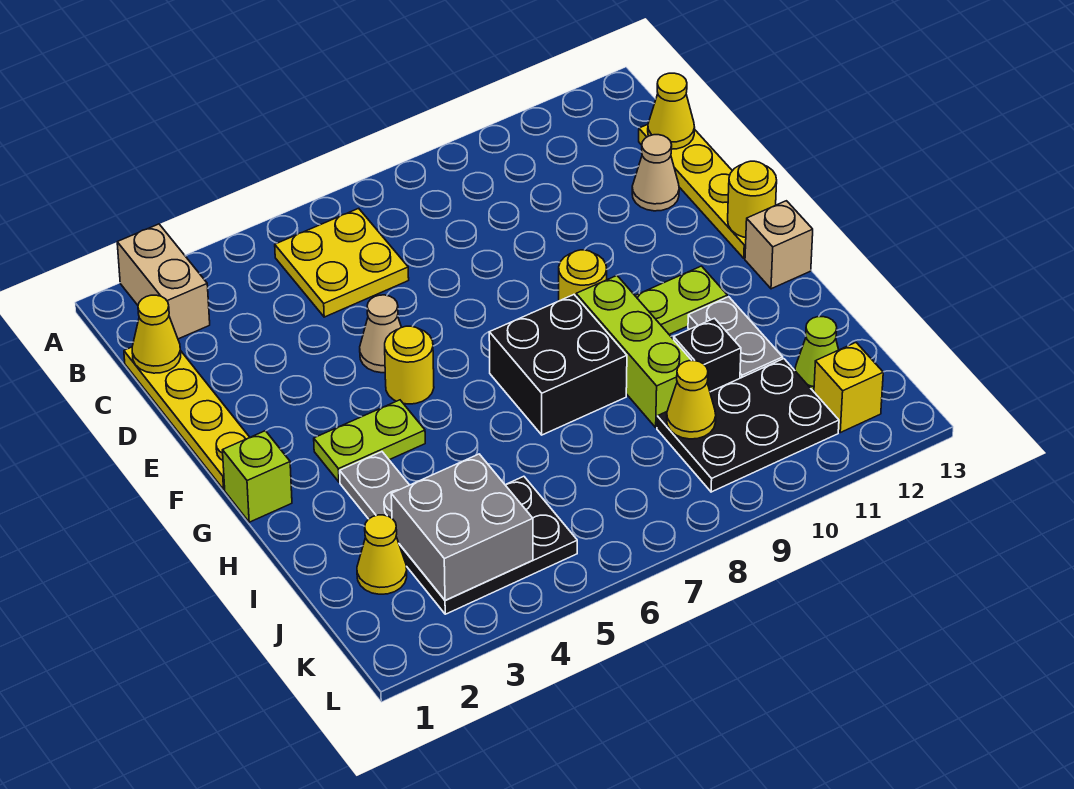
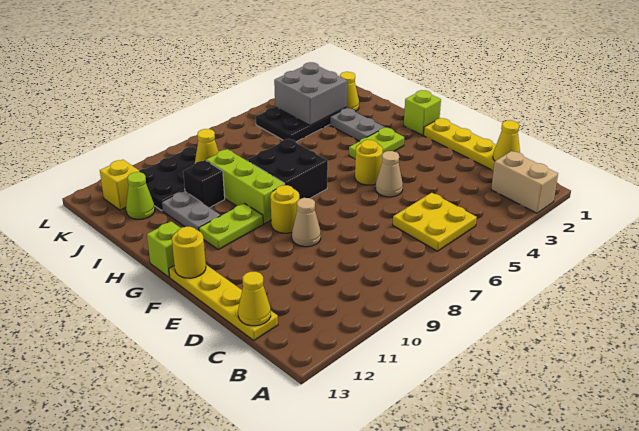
tan 1x1 cone [632,135,679,211] -> tan 1x1 cone moved to [292,198,321,247]
tan 1x1 brick [745,201,813,289] -> lime 1x1 brick [147,221,180,277]

